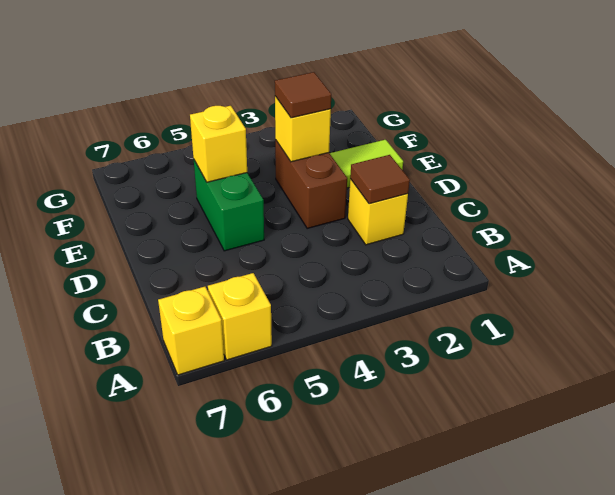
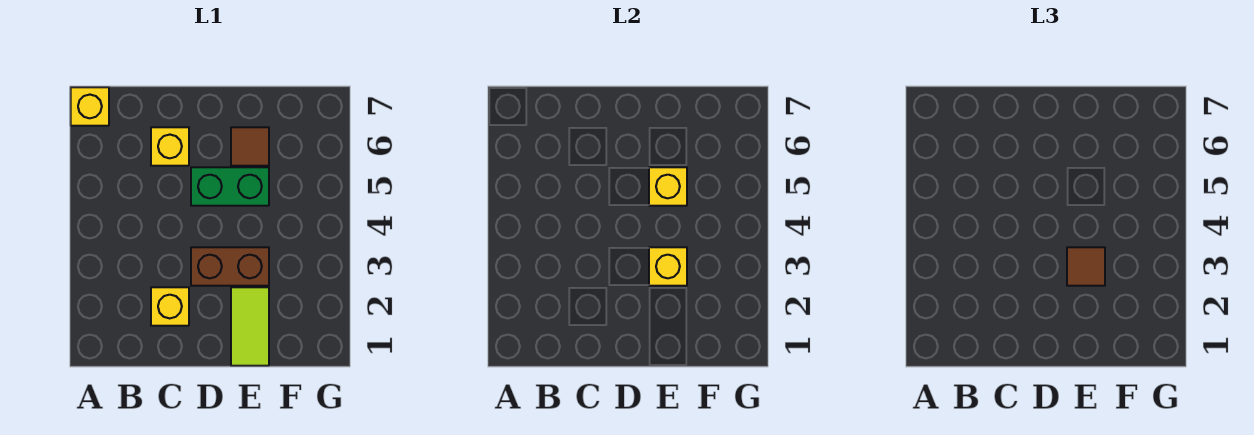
yellow 1x1 brick [208,273,272,360] -> yellow 1x1 brick moved to [151,127,189,166]
brown 1x1 tile [350,155,410,204] -> brown 1x1 tile moved to [231,127,269,166]

